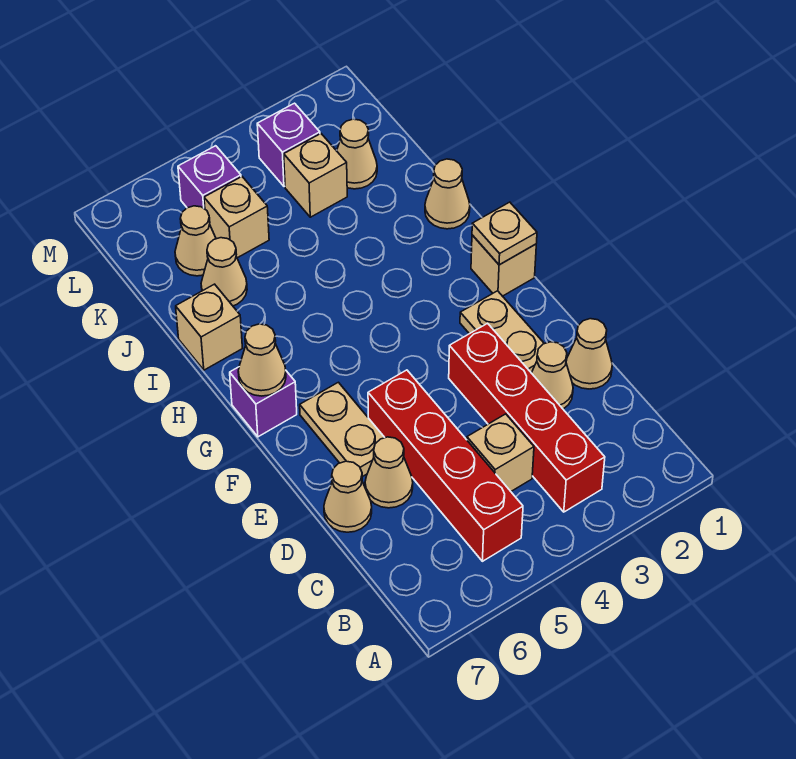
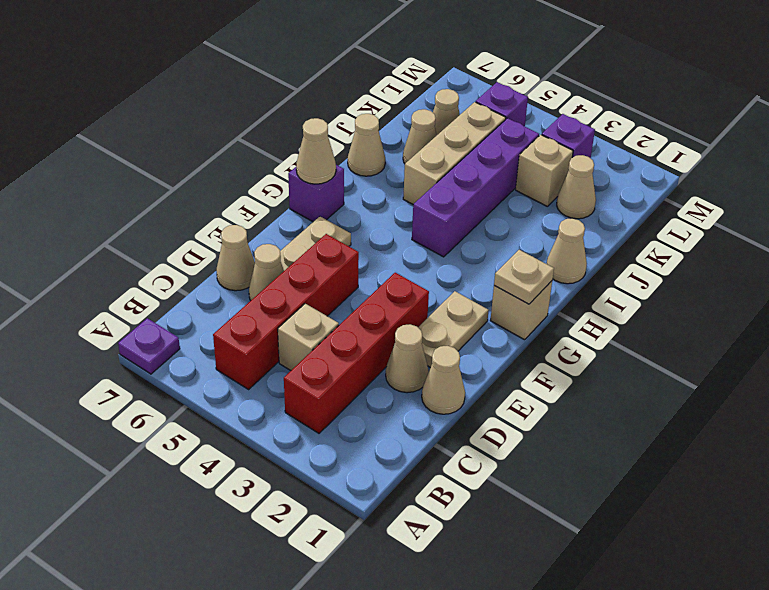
none -> purple 1x1 plate [118,318,180,374]
none -> purple 1x4 brick [412,118,539,257]
tan 1x1 brick [176,284,242,370] -> tan 1x1 cone [348,114,385,176]
tan 1x1 brick [204,177,269,258] -> tan 1x3 brick [403,102,506,204]

